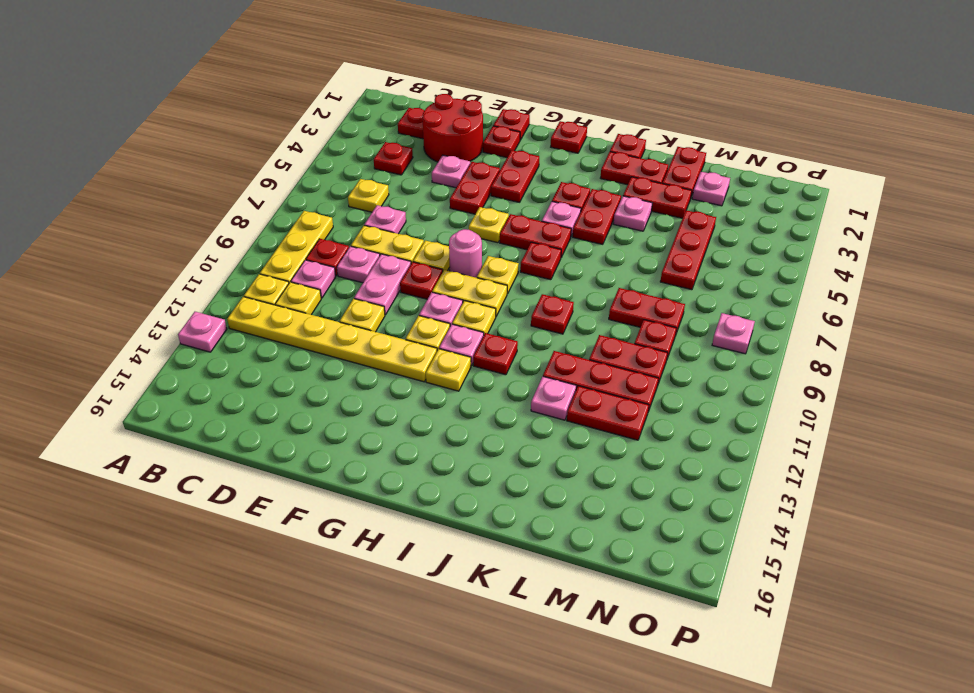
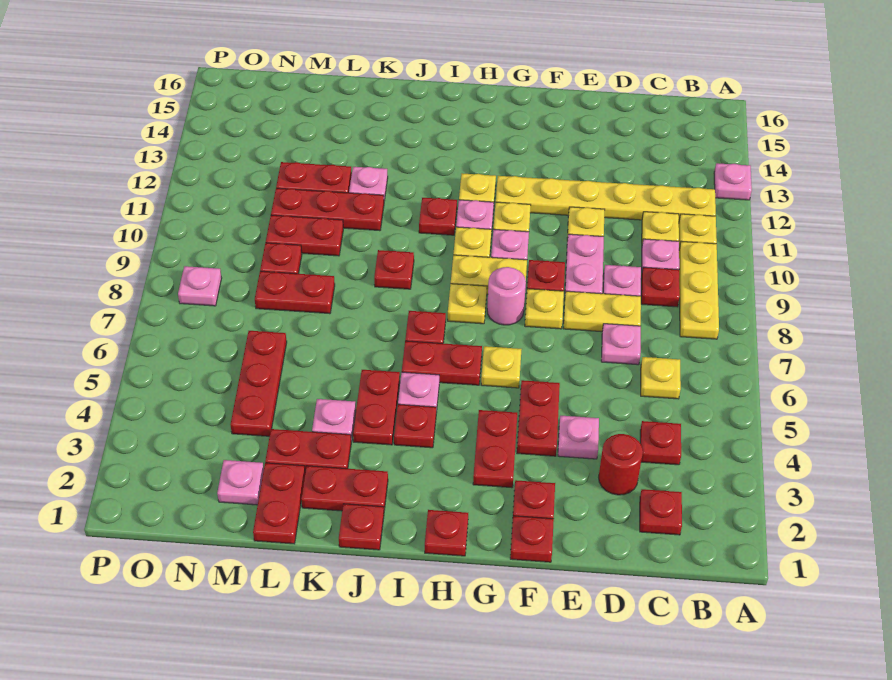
red 2x2 round brick [422,94,483,162] -> red 1x1 round brick [599,434,643,495]

